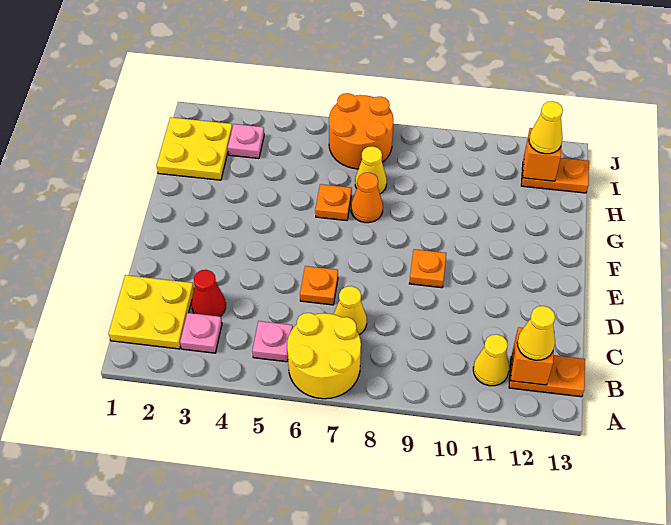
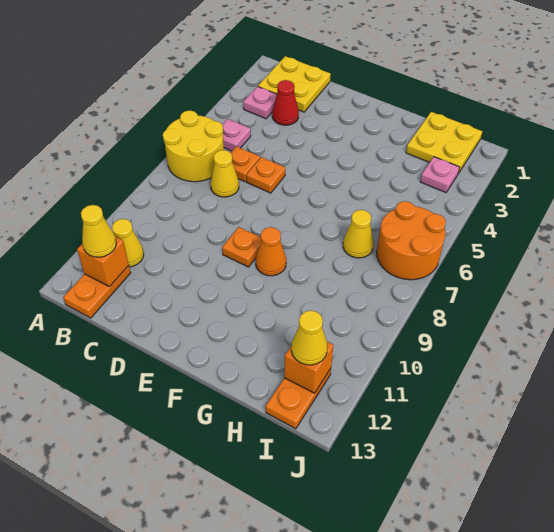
orange 1x1 plate [315,184,352,221] -> orange 1x1 plate moved to [231,146,260,182]
orange 1x1 cone [351,173,383,223] -> orange 1x1 cone moved to [256,227,286,276]

